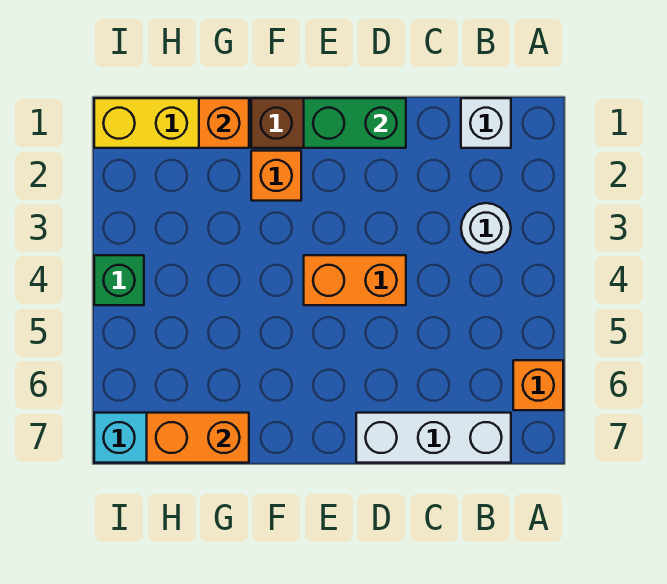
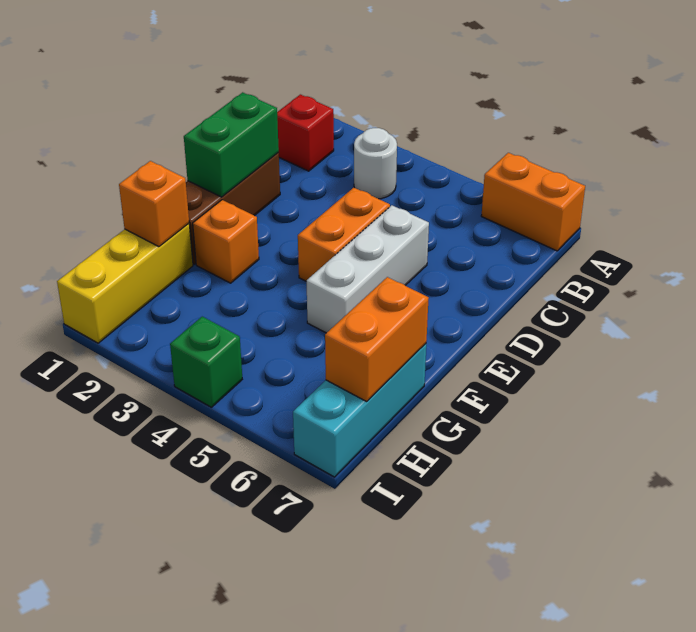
orange 1x1 brick [513,360,563,410] -> orange 1x2 brick [481,153,585,251]
white 1x1 brick [461,98,511,148] -> red 1x1 brick [277,94,334,171]
white 1x3 brick [356,413,511,463] -> white 1x3 brick moved to [306,205,429,333]

